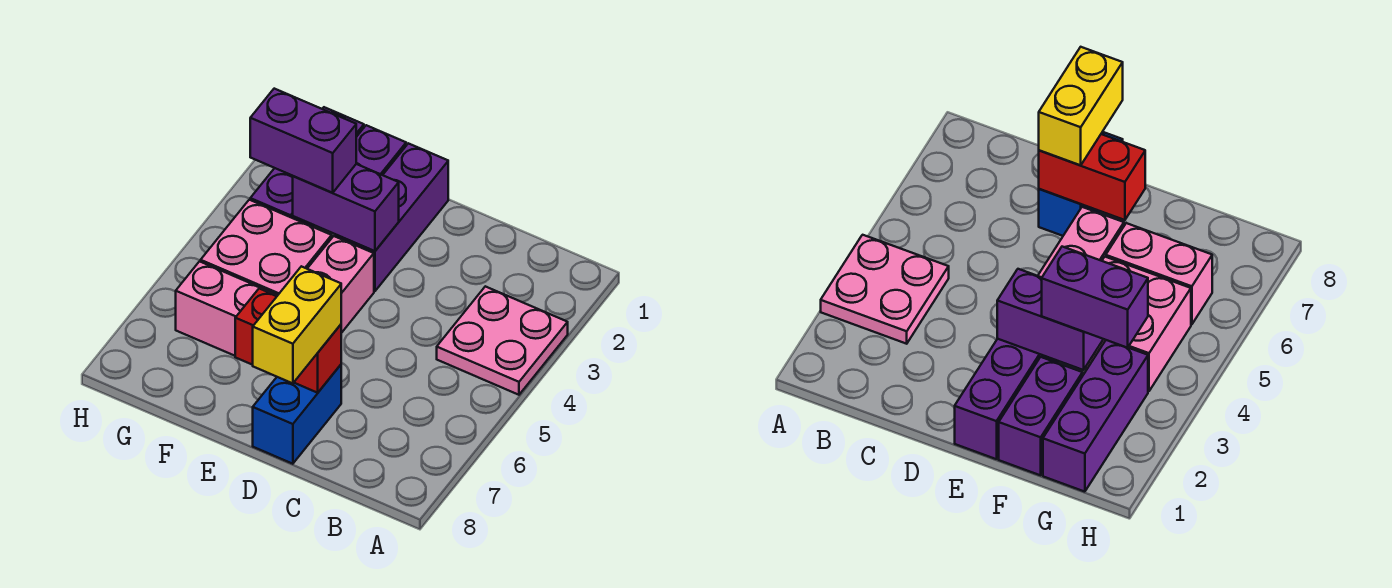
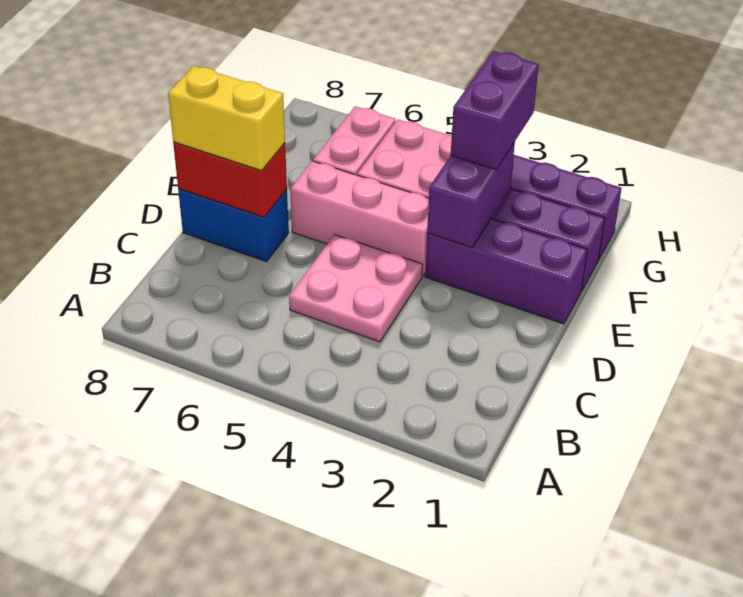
pink 2x2 plate [437,286,568,395] -> pink 2x2 plate moved to [289,234,423,342]
red 1x2 brick [235,289,341,393] -> red 1x2 brick turned to [173,142,287,217]

